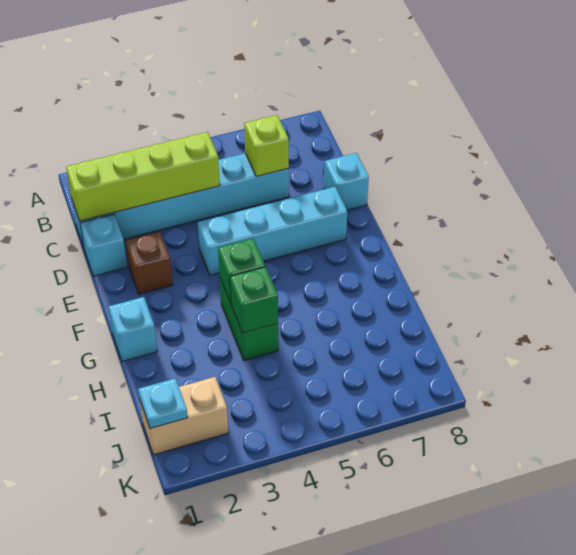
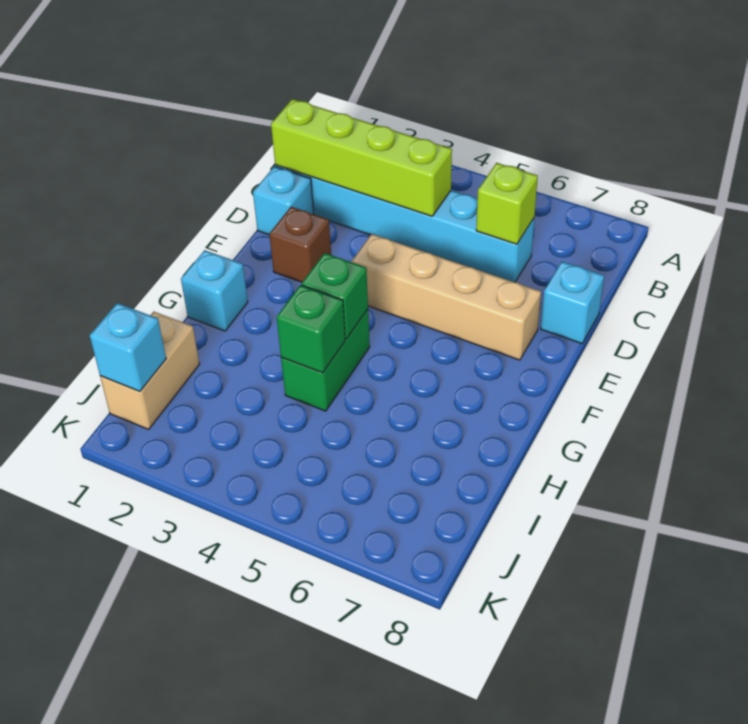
cyan 1x4 brick [198,187,347,275] -> tan 1x4 brick [351,234,541,360]
tan 1x2 brick [140,377,228,455] -> tan 1x2 brick turned to [100,312,199,429]
cyan 1x1 plate [138,378,188,428] -> cyan 1x1 brick [90,303,166,392]

